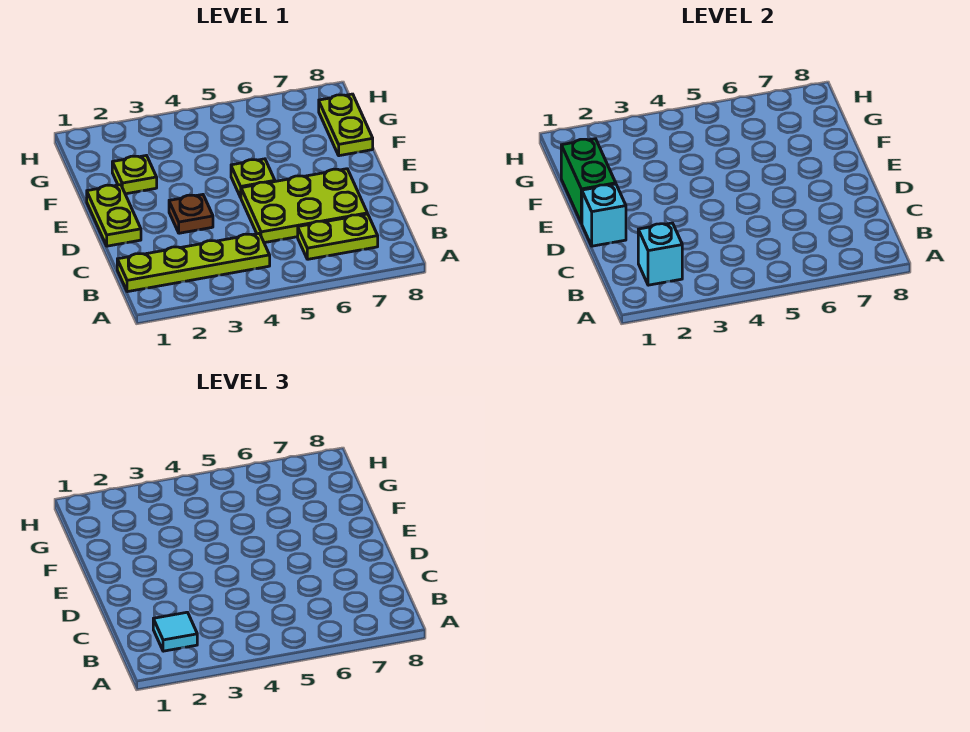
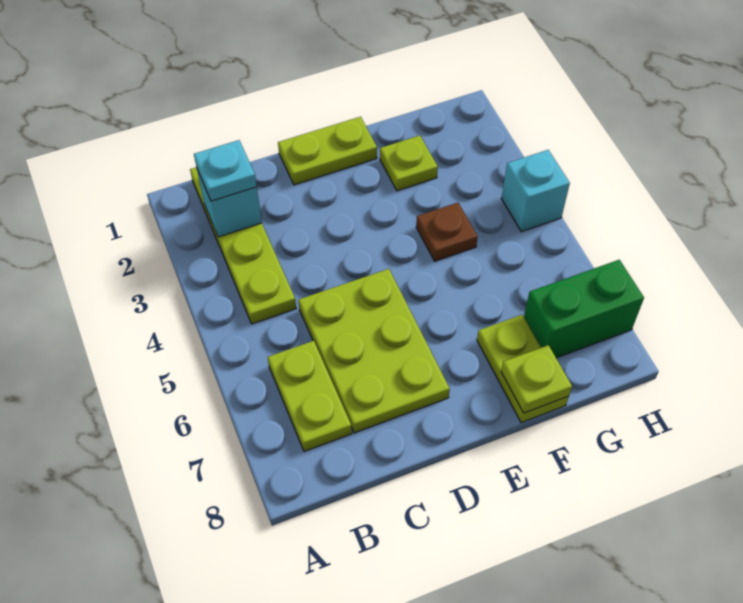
cyan 1x1 tile [153,612,197,651] -> cyan 1x1 plate [194,140,257,201]
cyan 1x1 brick [582,184,626,246] -> cyan 1x1 brick moved to [501,150,570,232]
brown 1x1 plate [169,195,213,233] -> brown 1x1 plate moved to [416,203,478,261]
green 1x2 brick [561,139,616,223] -> green 1x2 brick moved to [524,260,644,358]
lime 1x1 plate [231,159,275,197] -> lime 1x1 plate moved to [501,345,572,413]
lime 1x2 plate [319,94,373,156] -> lime 1x2 plate turned to [477,315,569,423]

